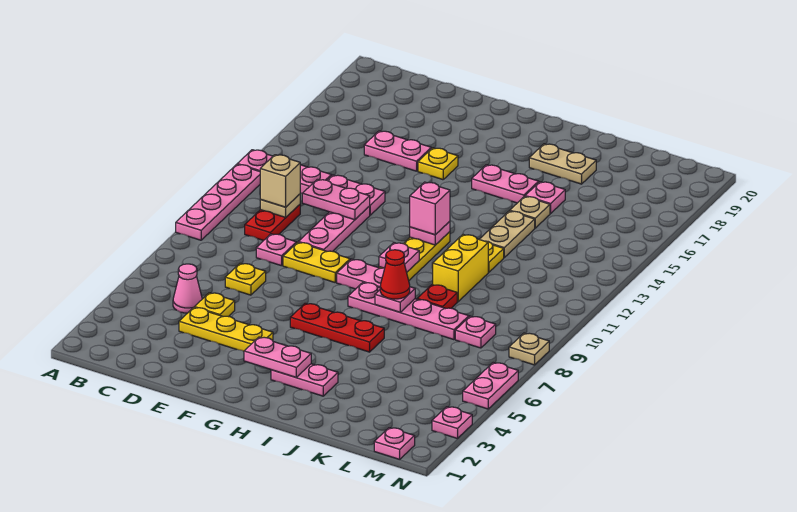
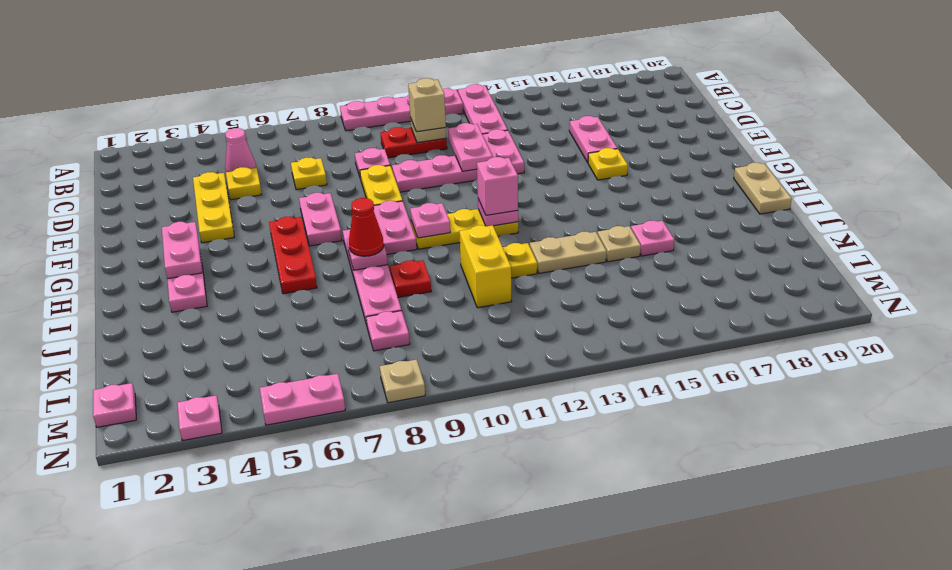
pink 1x2 plate [472,165,539,203] -> pink 1x2 plate moved to [299,193,342,246]
tan 1x2 plate [529,144,596,184] -> tan 1x2 plate moved to [734,163,792,214]
yellow 1x2 brick [433,234,488,302] -> yellow 1x2 brick turned to [459,225,512,308]

